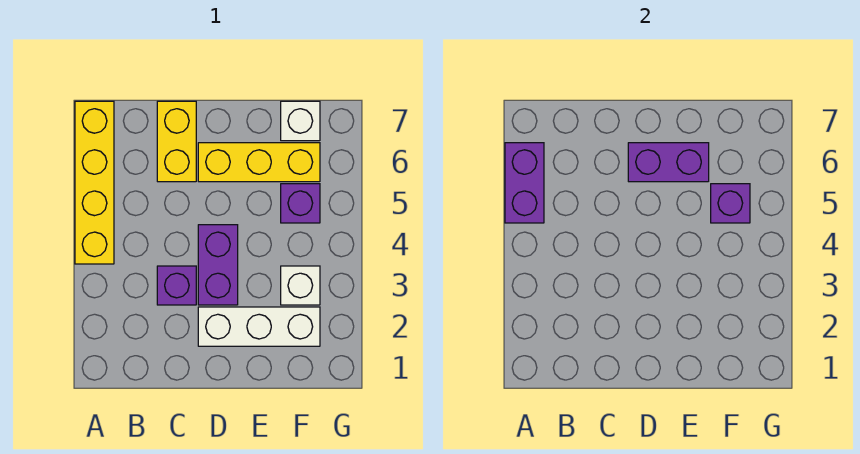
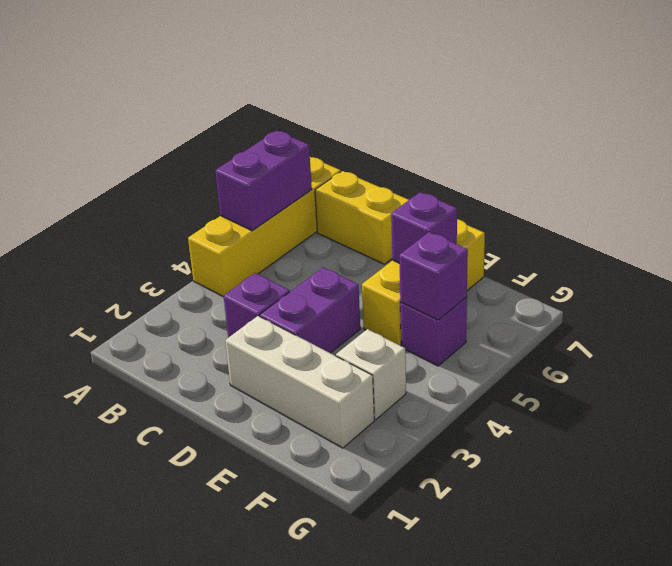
yellow 1x2 brick [157,101,196,182] -> yellow 1x2 brick turned to [315,171,409,264]
yellow 1x3 brick [198,143,320,182] -> yellow 1x3 brick turned to [362,219,485,346]
purple 1x2 brick [628,143,709,182] -> purple 1x1 brick [391,192,457,263]
white 1x1 brick [281,101,320,141] -> none

